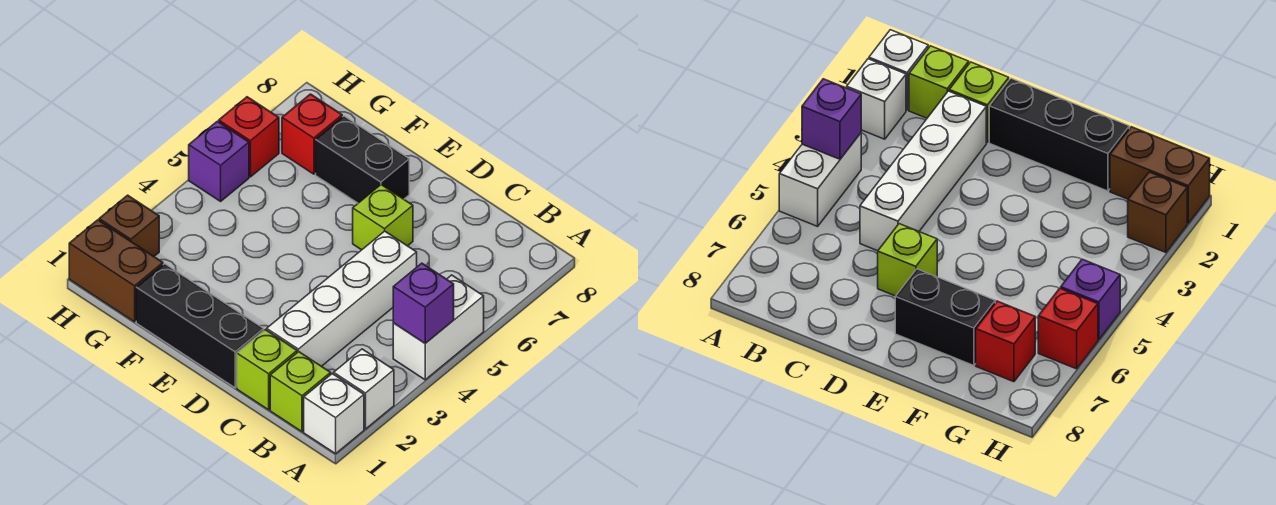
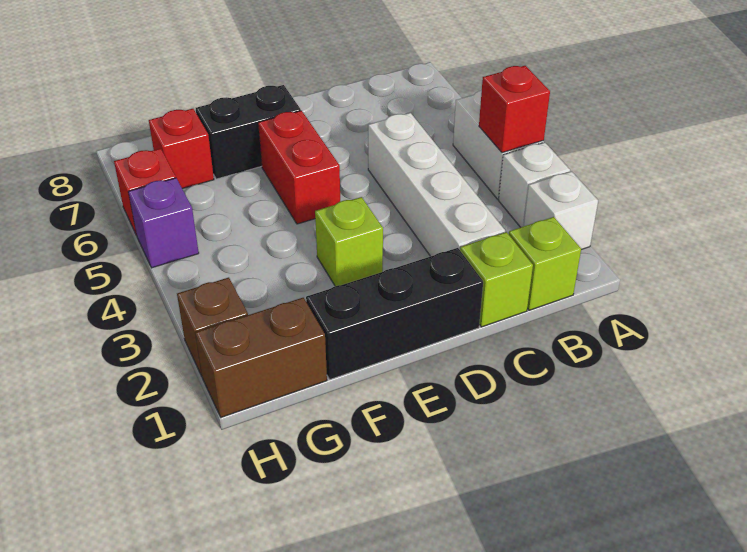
white 1x1 brick [304,374,364,454] -> white 1x1 brick moved to [499,142,570,227]
purple 1x1 brick [393,263,454,343] -> red 1x1 brick [479,66,550,153]
lime 1x1 brick [353,185,413,250] -> lime 1x1 brick moved to [315,197,383,286]
none -> red 1x2 brick [258,111,340,224]

